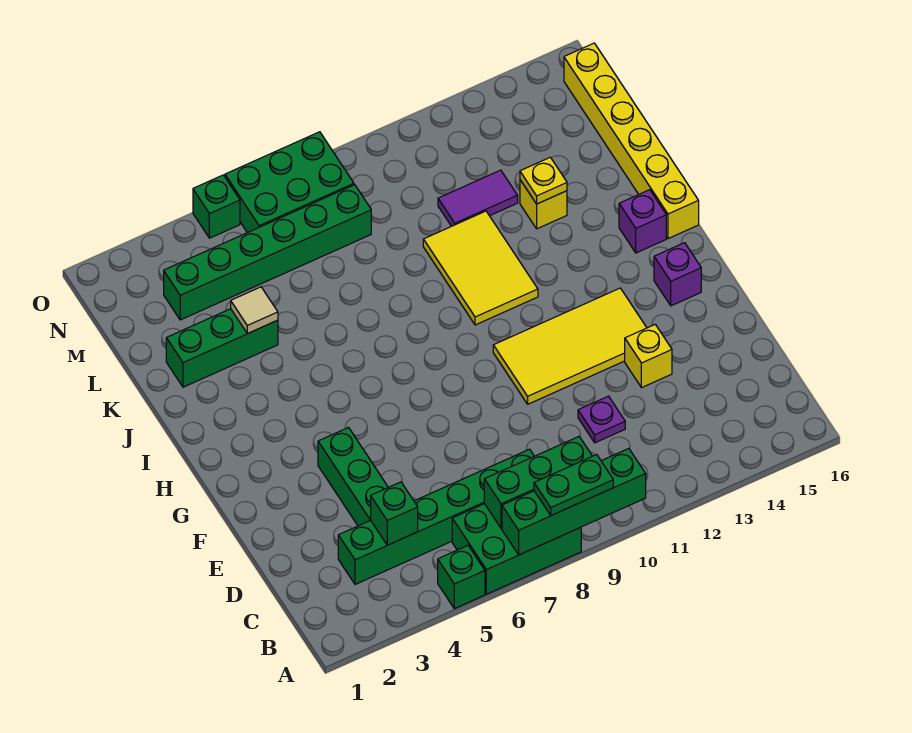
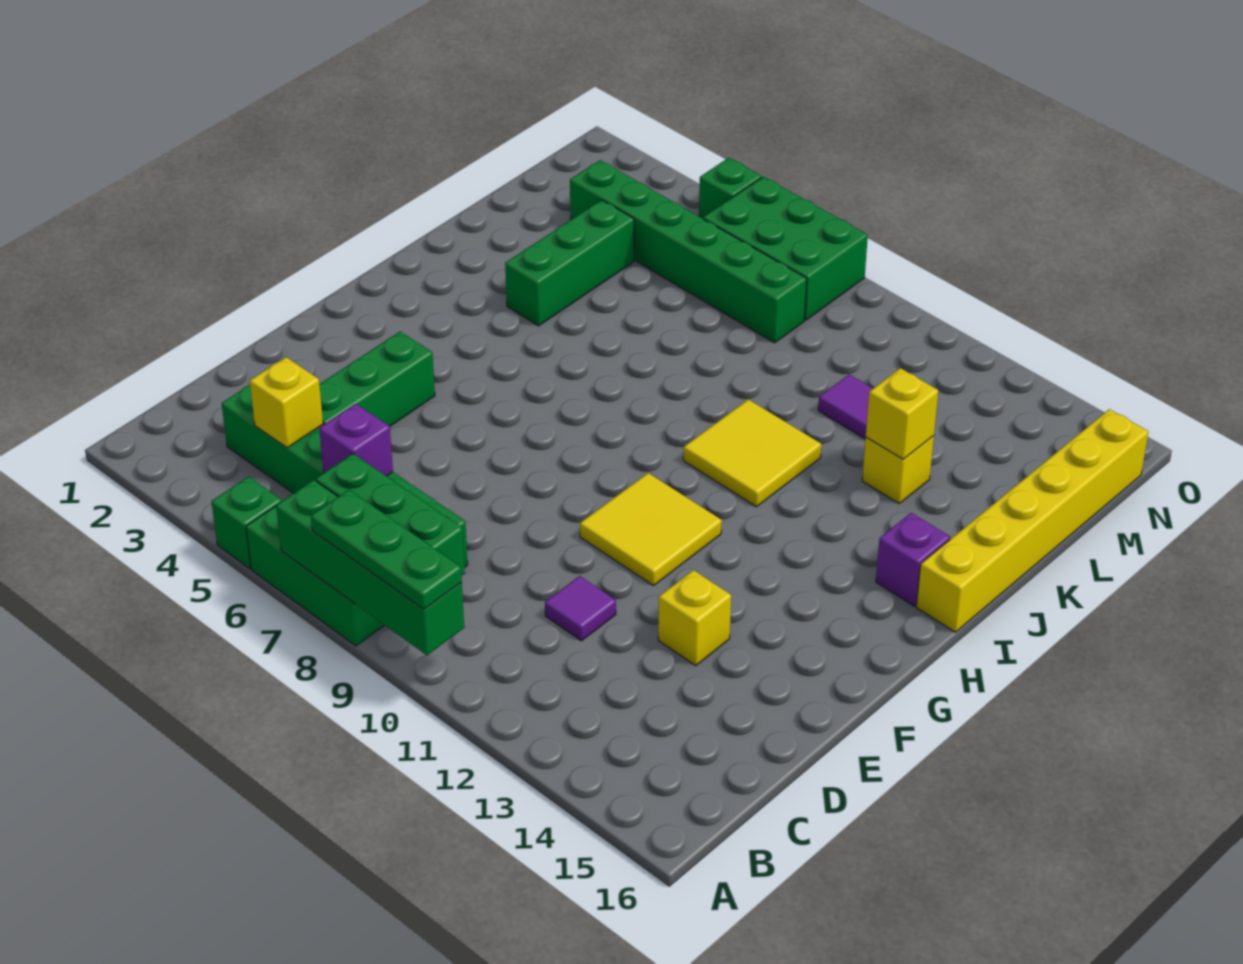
green 1x2 plate [534,455,613,516] -> green 1x3 plate [311,490,462,609]
green 1x1 brick [371,482,418,545] -> yellow 1x1 brick [250,357,323,448]
purple 1x1 plate [578,396,625,443] -> purple 1x1 tile [545,576,616,641]
yellow 2x4 tile [493,288,647,404] -> yellow 2x2 tile [580,473,722,586]
purple 1x1 brick [654,243,701,306] -> purple 1x1 brick moved to [319,404,393,476]
yellow 2x3 tile [423,211,538,325] -> yellow 2x2 tile [683,399,821,507]
green 1x3 brick [166,309,278,387] -> green 1x3 brick turned to [505,200,634,326]
tan 1x1 tile [231,287,278,333] -> none
yellow 1x1 plate [520,157,567,204] -> yellow 1x1 brick [866,368,938,459]

